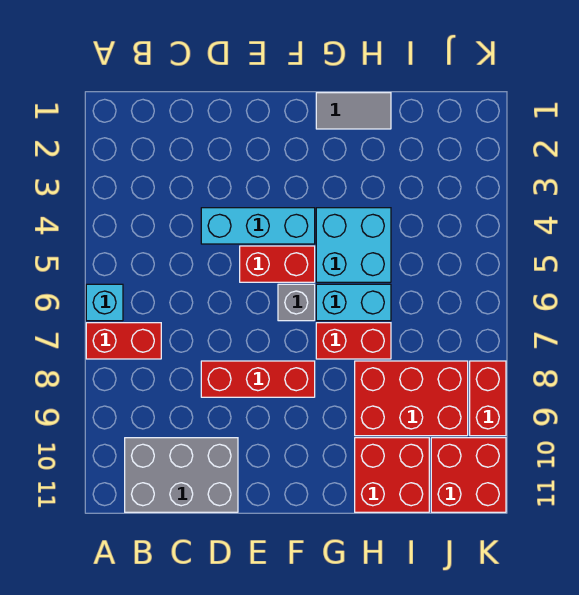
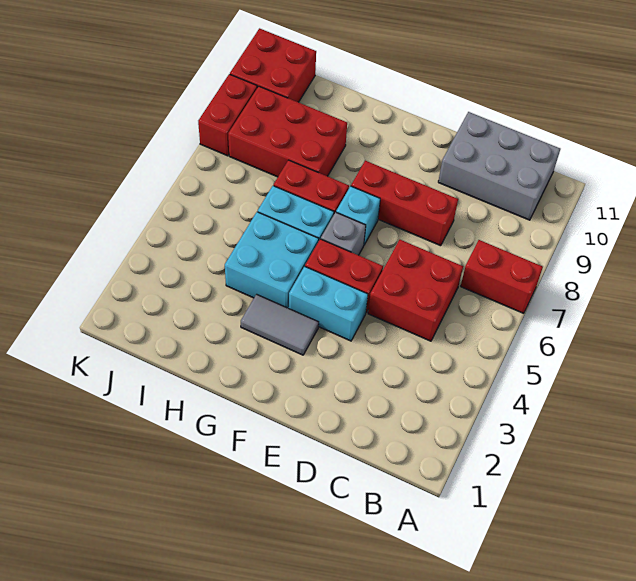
cyan 1x1 brick [86,284,123,321] -> cyan 1x1 brick moved to [336,186,380,245]
cyan 1x3 brick [201,208,315,244] -> cyan 1x2 brick [289,266,368,341]
grey 1x2 tile [316,93,391,129] -> grey 1x2 tile moved to [241,294,319,355]
red 2x2 brick [355,438,429,512] -> red 2x2 brick moved to [368,240,463,341]

